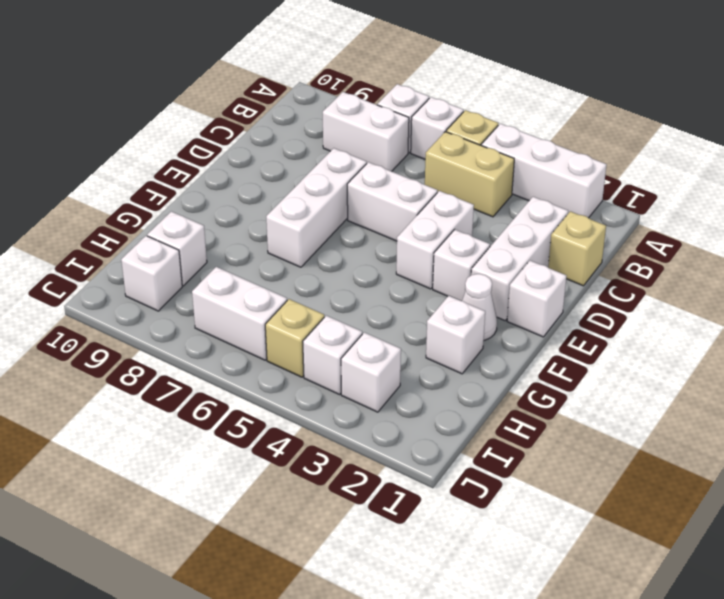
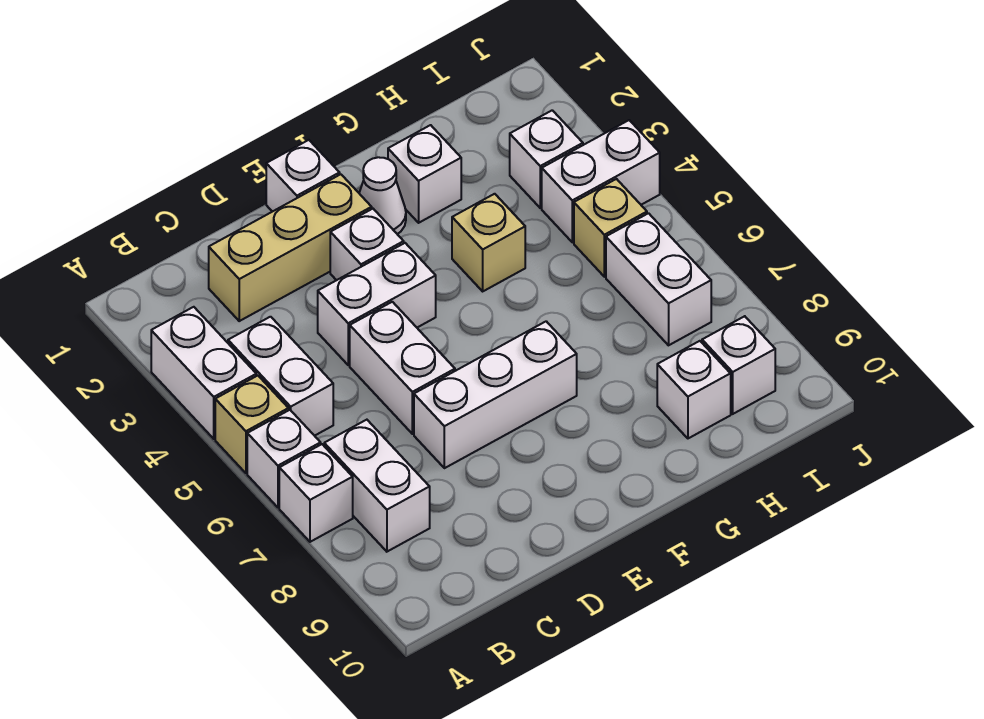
white 1x3 brick [481,124,607,218] -> white 1x2 brick [151,307,256,439]
tan 1x2 brick [425,132,514,217] -> white 1x2 brick [228,317,333,436]
tan 1x1 brick [548,211,606,286] -> tan 1x1 brick moved to [452,194,525,291]
white 1x3 brick [471,197,568,321] -> tan 1x3 brick [209,174,372,321]
white 1x1 brick [303,316,362,394] -> white 1x2 brick [542,120,660,242]

